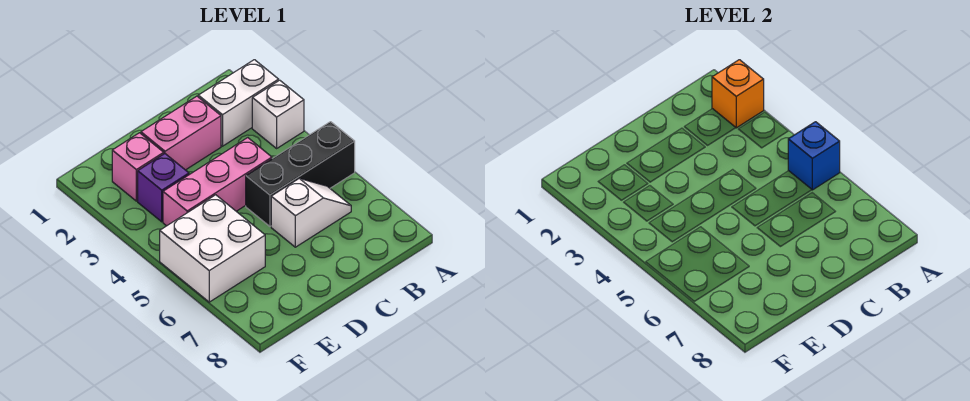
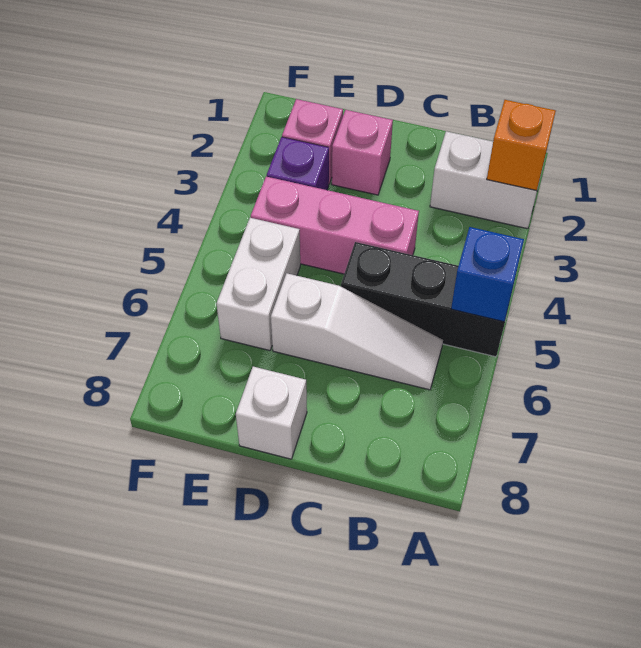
white 1x1 brick [252,80,304,148] -> white 1x1 brick moved to [236,367,307,459]
white 1x2 slope [271,179,351,247] -> white 1x3 slope [271,273,443,390]
pink 1x2 brick [141,96,221,170] -> pink 1x1 brick [332,110,393,195]
white 2x2 brick [160,195,265,302] -> white 1x2 brick [216,218,300,351]

